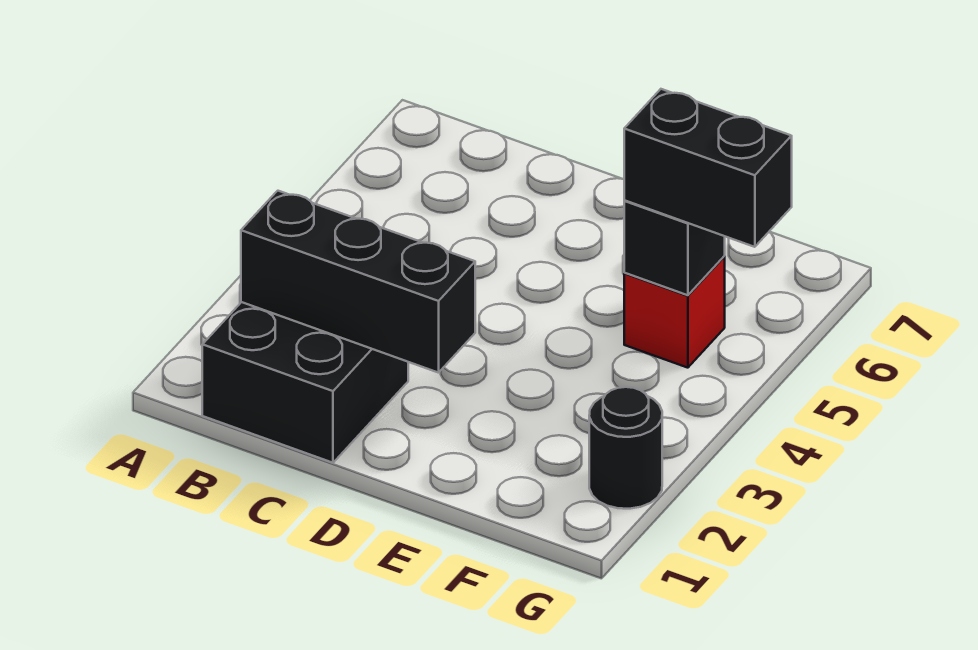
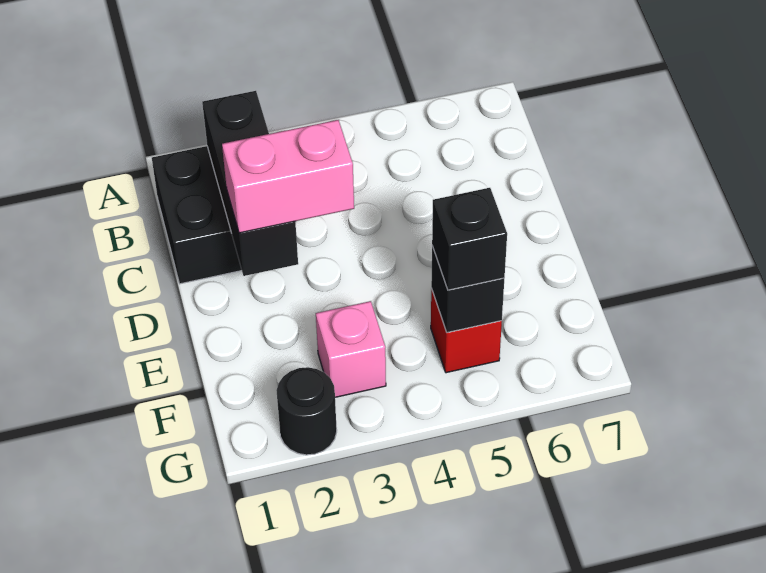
none -> pink 1x2 brick [222,120,354,233]
none -> pink 1x1 brick [316,301,386,397]
black 1x2 brick [624,89,792,247] -> black 1x1 brick [432,188,507,290]

